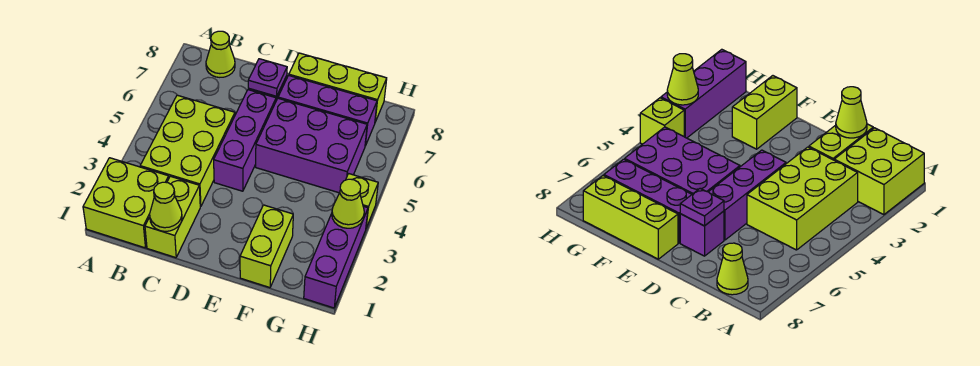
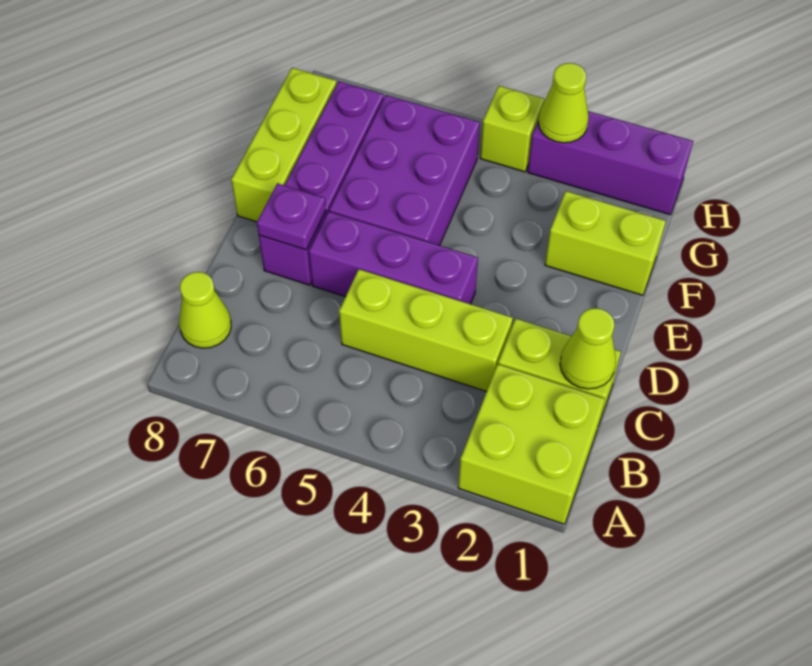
lime 2x3 brick [140,95,235,207] -> lime 1x3 brick [339,269,513,392]

